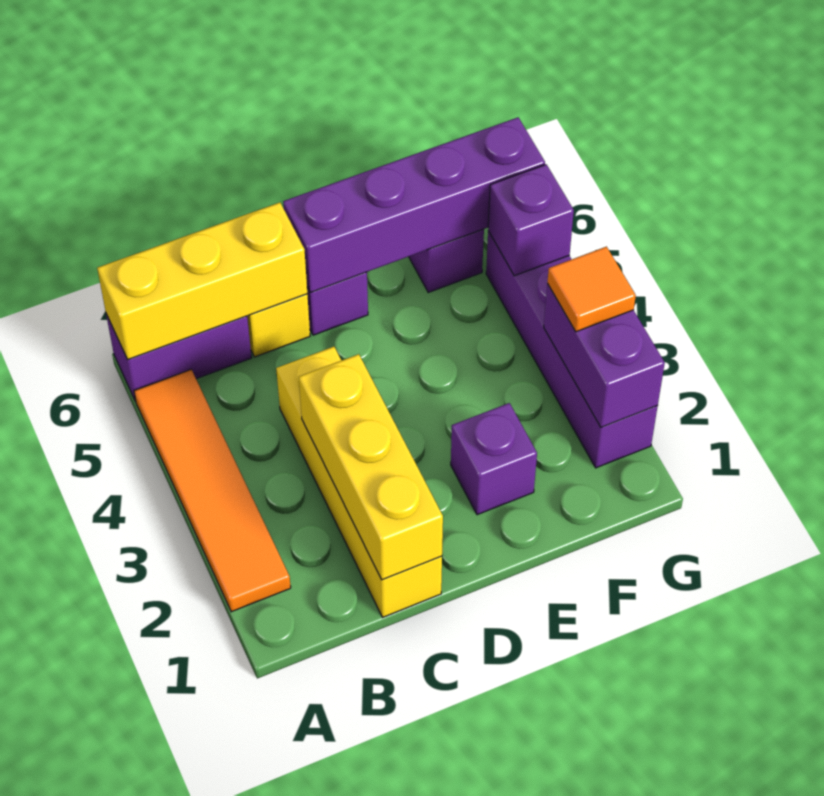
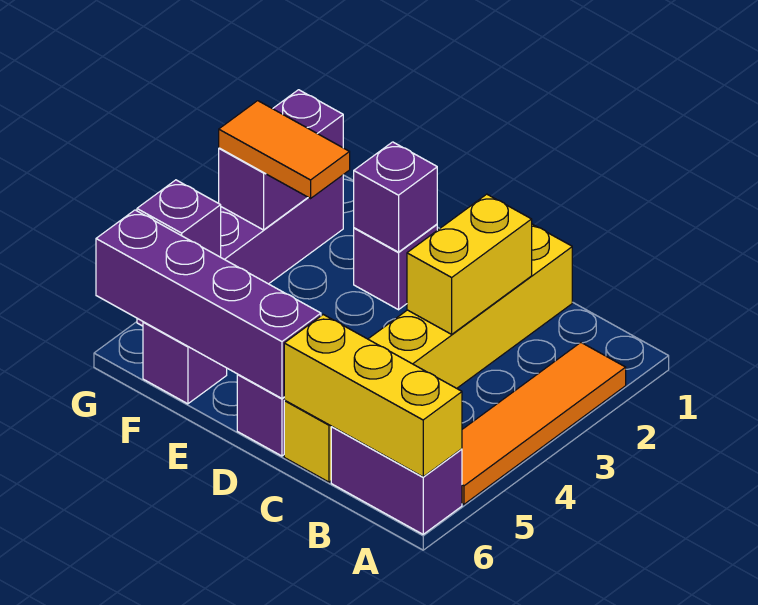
yellow 1x3 brick [299,354,443,580] -> yellow 1x2 brick [407,194,532,334]
none -> purple 1x1 brick [354,142,437,252]
orange 1x1 tile [547,247,636,332] -> orange 1x2 tile [219,101,350,198]

